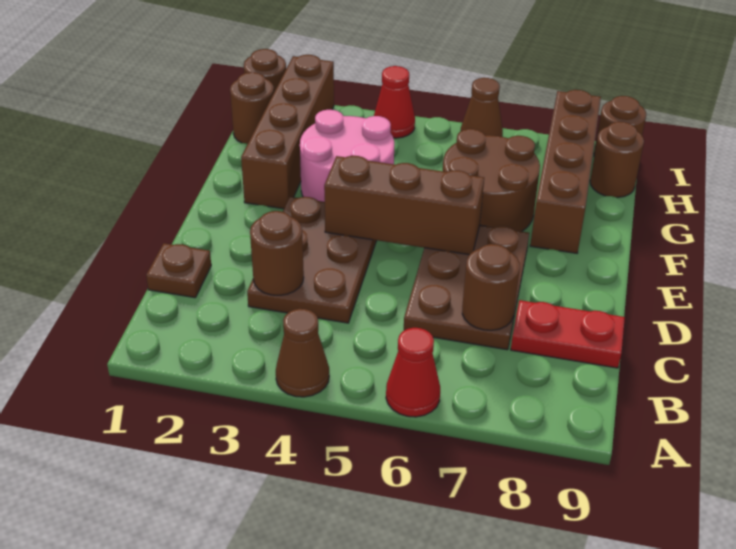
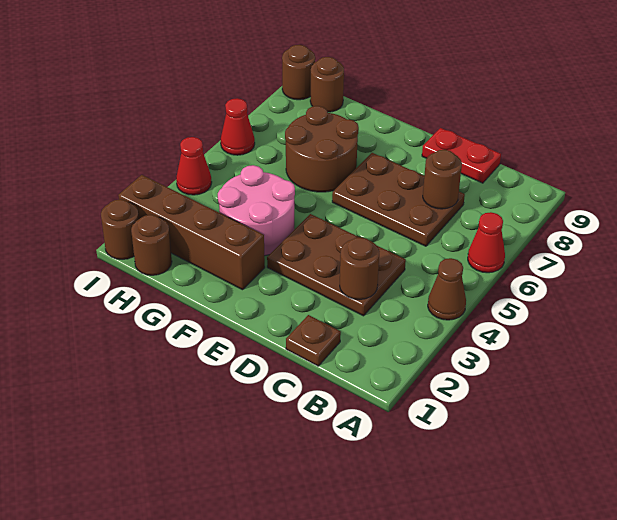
red 1x2 plate [511,300,625,368] -> red 1x2 plate turned to [422,128,501,183]
brown 1x3 brick [324,156,484,255] -> none
brown 1x4 brick [530,90,601,253] -> none
brown 1x1 cone [461,78,503,137] -> red 1x1 cone [221,98,255,155]

